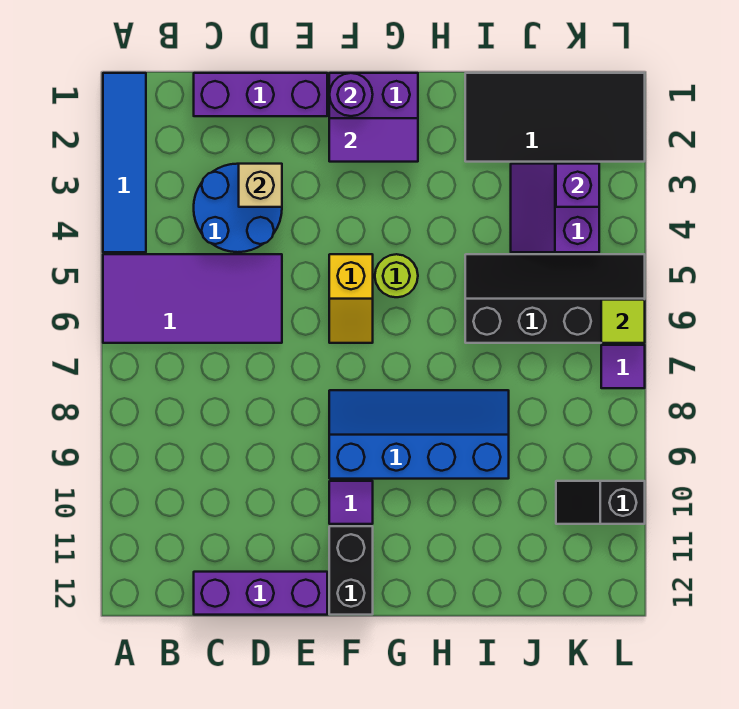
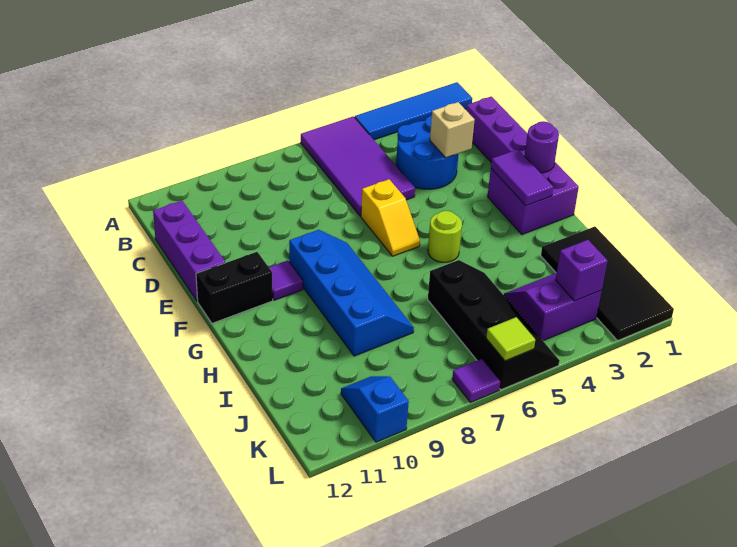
yellow 1x2 slope [329,254,373,343] -> yellow 1x2 slope turned to [361,179,420,256]
black 1x2 slope [556,481,645,524] -> blue 1x2 slope [341,376,409,442]

